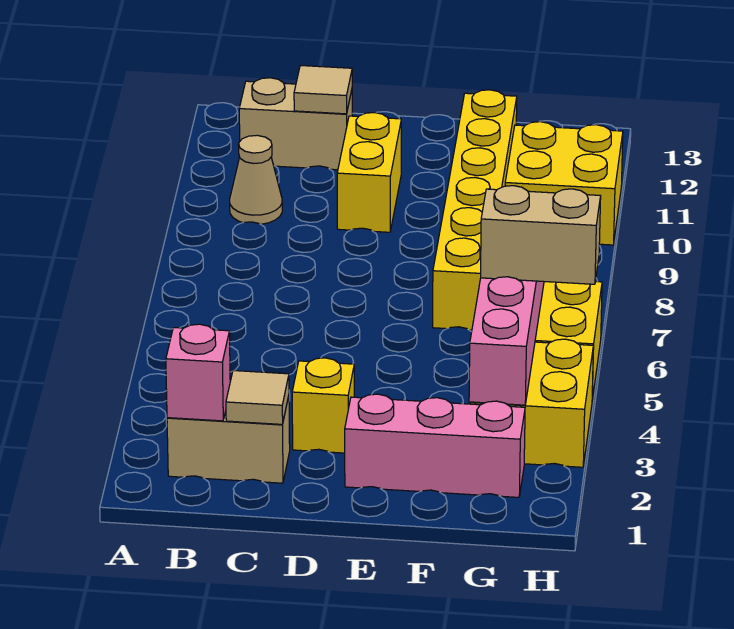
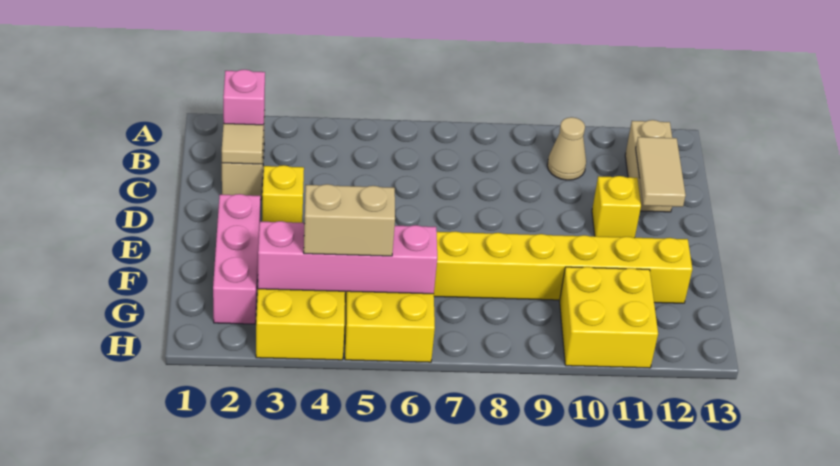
tan 1x1 tile [294,66,352,114] -> tan 1x2 tile [636,137,686,207]
yellow 1x2 brick [337,113,401,232] -> yellow 1x1 brick [592,176,641,238]
tan 1x2 brick [481,186,601,284] -> tan 1x2 brick turned to [304,184,395,256]

